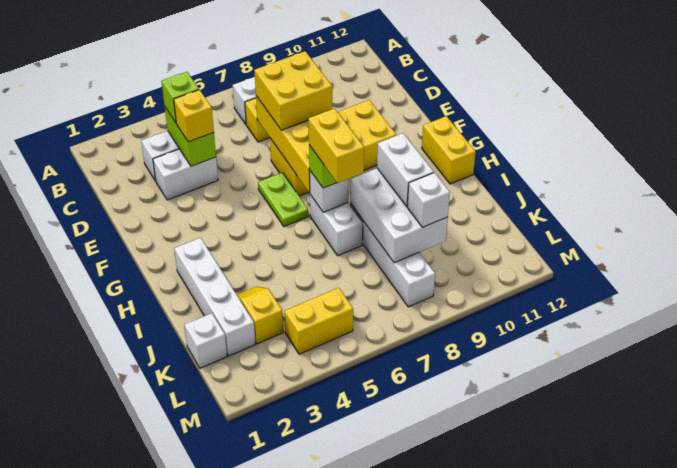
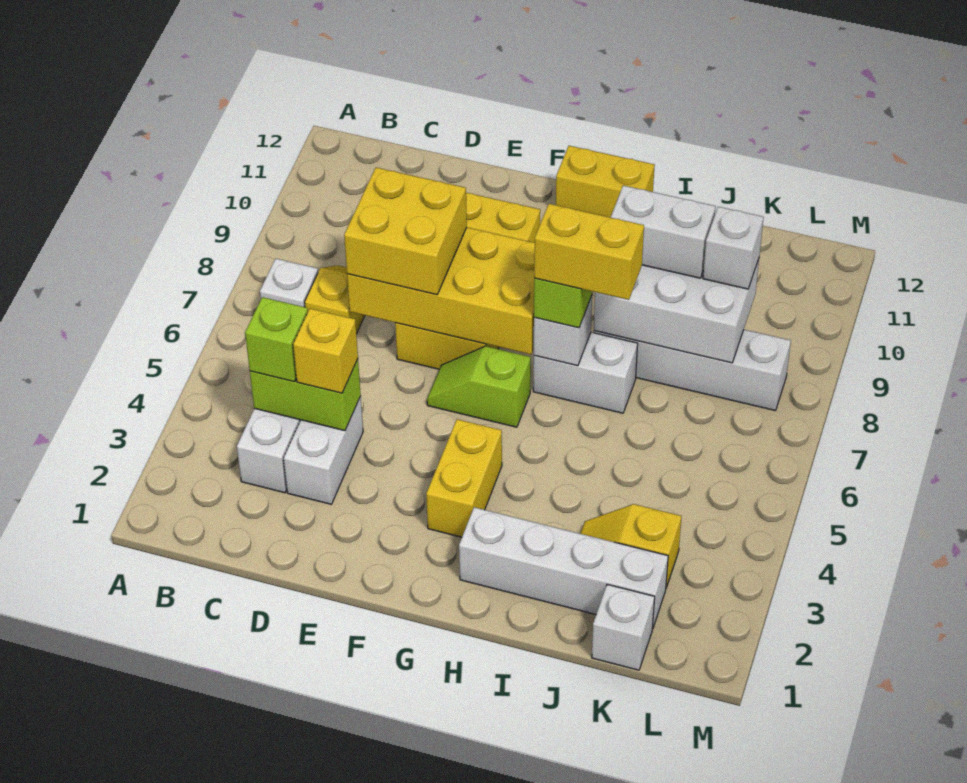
lime 1x2 plate [258,173,309,227] -> lime 1x2 slope [427,346,531,427]
yellow 1x2 brick [284,288,353,354] -> yellow 1x2 brick moved to [426,419,502,537]

